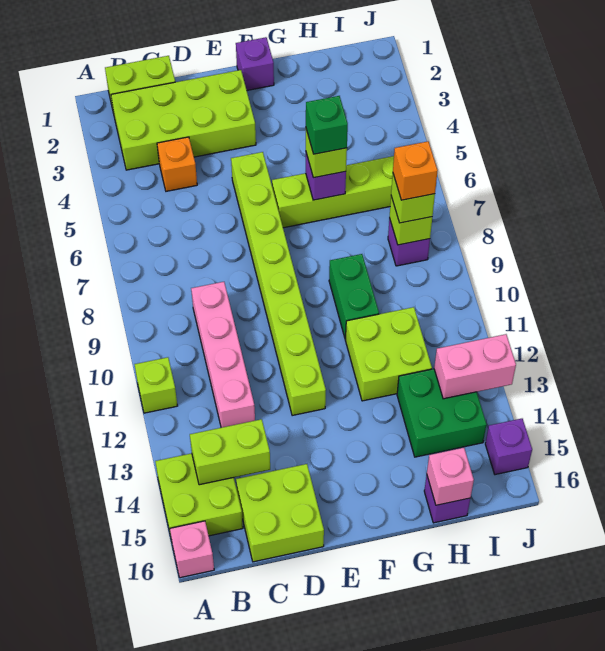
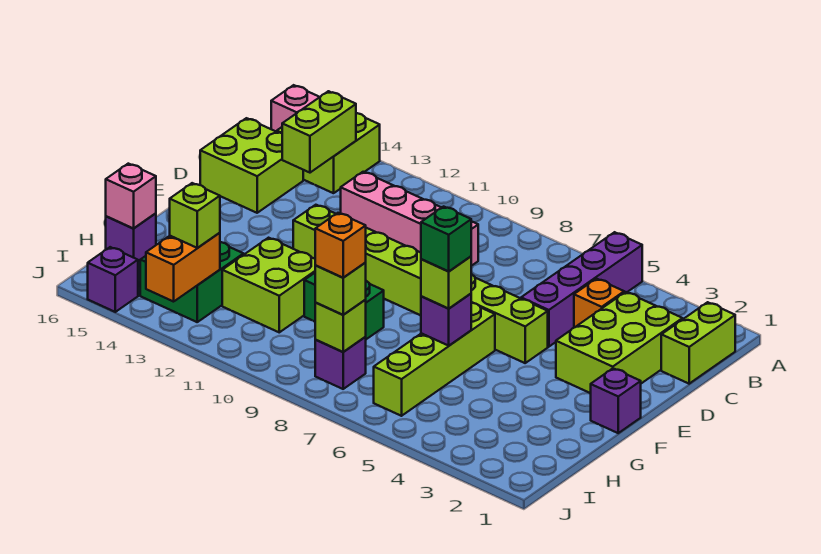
none -> purple 1x4 brick [521,232,642,347]
lime 1x1 brick [134,357,177,413] -> lime 1x1 brick moved to [170,183,220,248]
lime 2x4 brick [111,70,256,170] -> lime 2x3 brick [556,292,683,393]
pink 1x2 brick [434,334,516,399] -> orange 1x2 brick [146,233,220,302]

